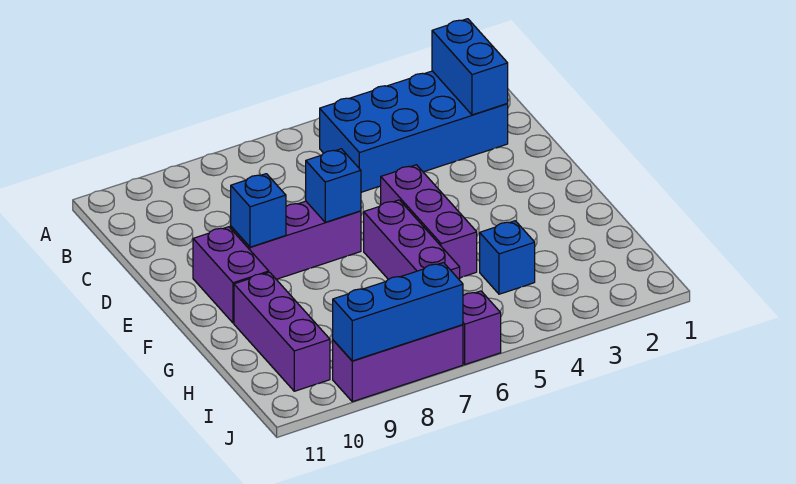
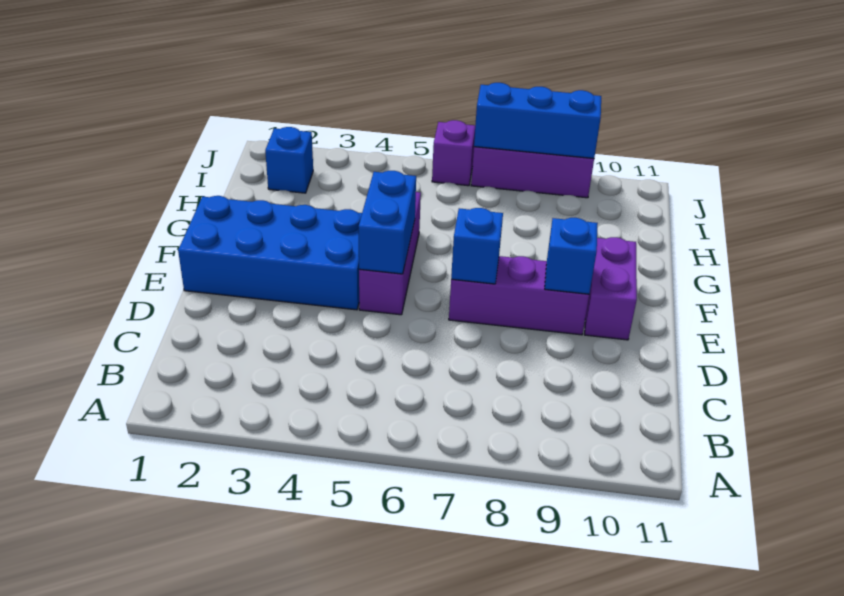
blue 2x4 brick [320,71,508,192] -> blue 2x4 brick moved to [178,196,362,310]
blue 1x2 brick [432,19,508,115] -> blue 1x2 brick moved to [359,171,416,274]
purple 1x3 brick [364,200,460,280] -> none
purple 1x3 brick [234,272,330,391] -> none
blue 1x1 brick [480,221,535,294] -> blue 1x1 brick moved to [265,127,313,193]

